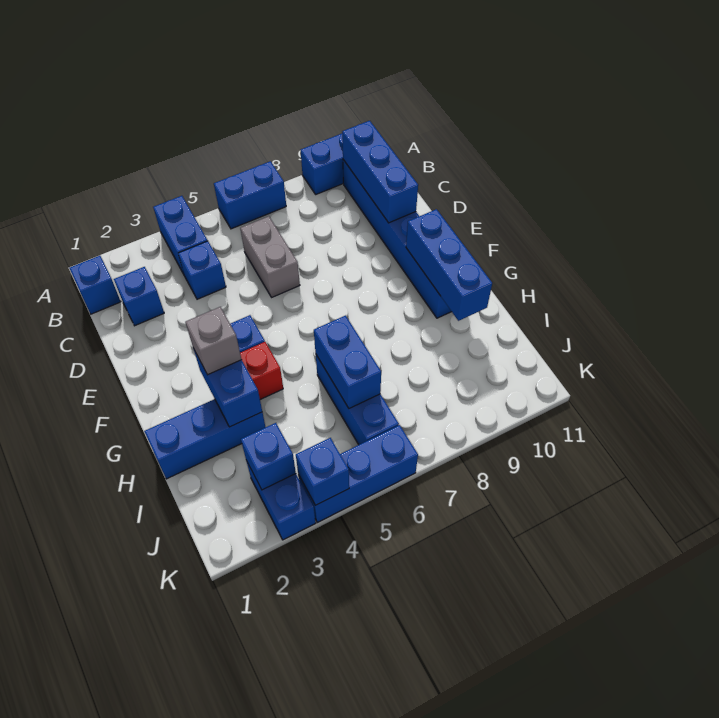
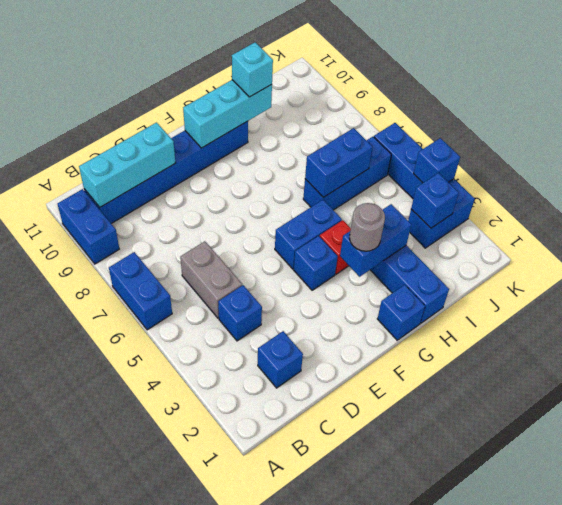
blue 1x2 brick [153,196,208,274] -> blue 1x2 brick moved to [275,200,342,269]
blue 1x1 brick [69,256,121,314] -> blue 1x1 brick moved to [377,285,425,340]
blue 1x3 brick [342,121,418,223] -> cyan 1x3 brick [79,123,175,207]
grey 1x2 brick [240,216,300,297] -> grey 1x2 brick turned to [180,241,242,318]
blue 1x3 brick [406,209,492,321] -> cyan 1x3 brick [183,80,272,148]
grey 1x1 brick [185,307,242,375] -> grey 1x1 round brick [350,203,385,251]
none -> cyan 1x1 brick [232,42,273,97]

